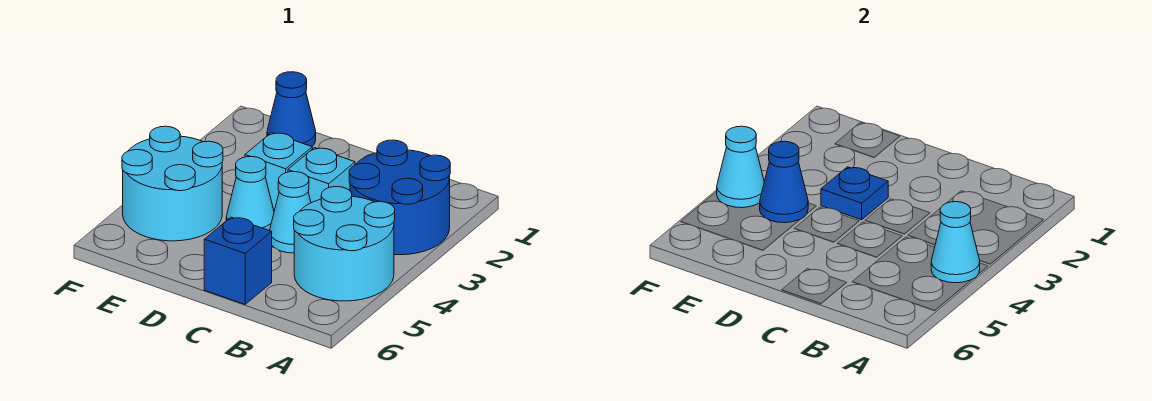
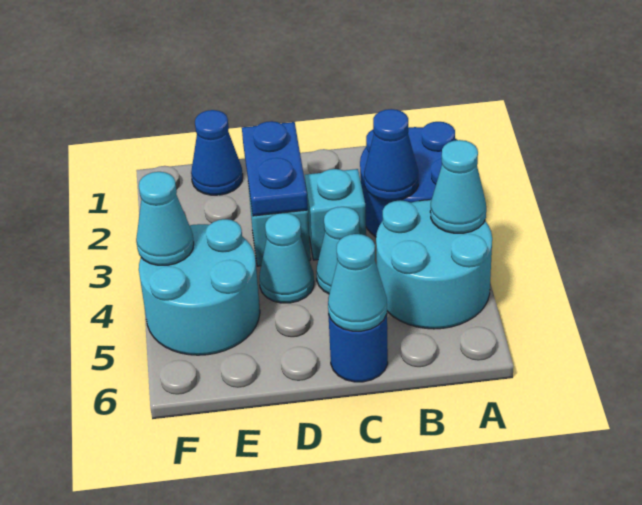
blue 1x1 brick [204,217,272,304] -> blue 1x1 round brick [328,314,388,382]
none -> cyan 1x1 cone [328,234,387,331]
blue 1x1 plate [821,167,888,220] -> blue 1x2 plate [242,121,308,216]
blue 1x1 cone [760,141,808,223] -> blue 1x1 cone moved to [364,109,418,201]

